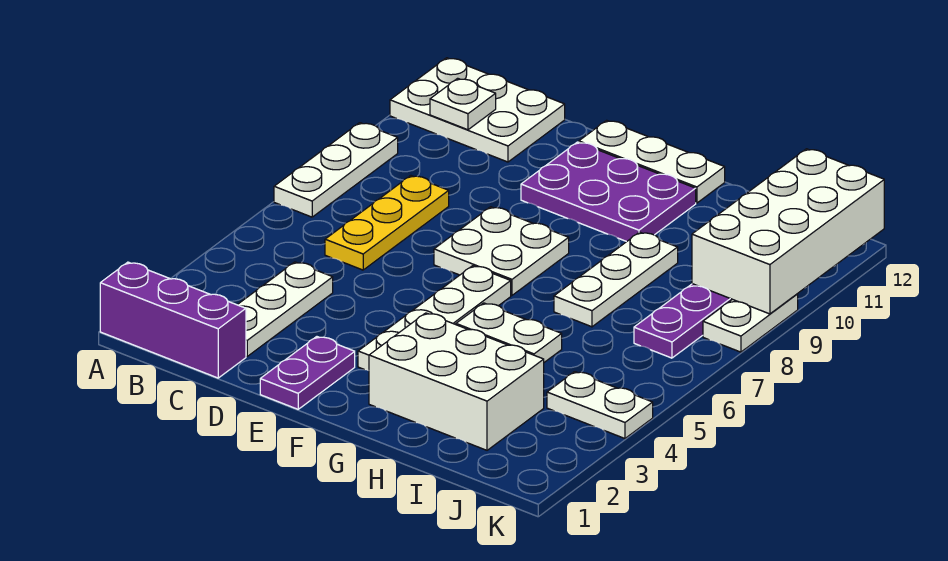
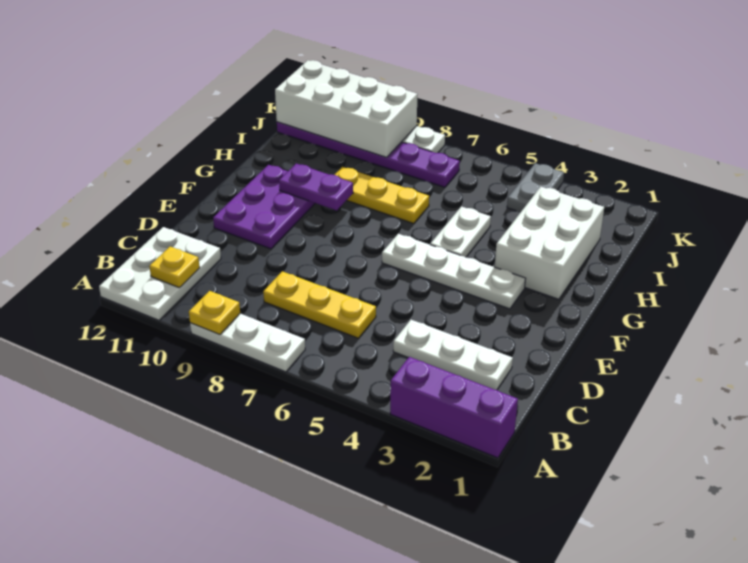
purple 1x3 brick [100,262,246,378] -> purple 1x3 brick turned to [390,357,518,458]
none -> yellow 1x1 plate [189,291,240,335]
white 1x1 plate [430,78,496,130] -> yellow 1x1 plate [149,247,200,287]
purple 1x2 plate [260,337,355,409] -> purple 1x2 plate moved to [279,164,353,210]
white 2x2 plate [434,207,569,295] -> none
white 1x3 plate [579,120,725,203] -> none
white 1x3 plate [554,232,678,327] -> yellow 1x3 plate [335,167,429,223]
white 1x2 plate [547,372,653,438] -> grey 1x2 plate [507,163,564,212]

